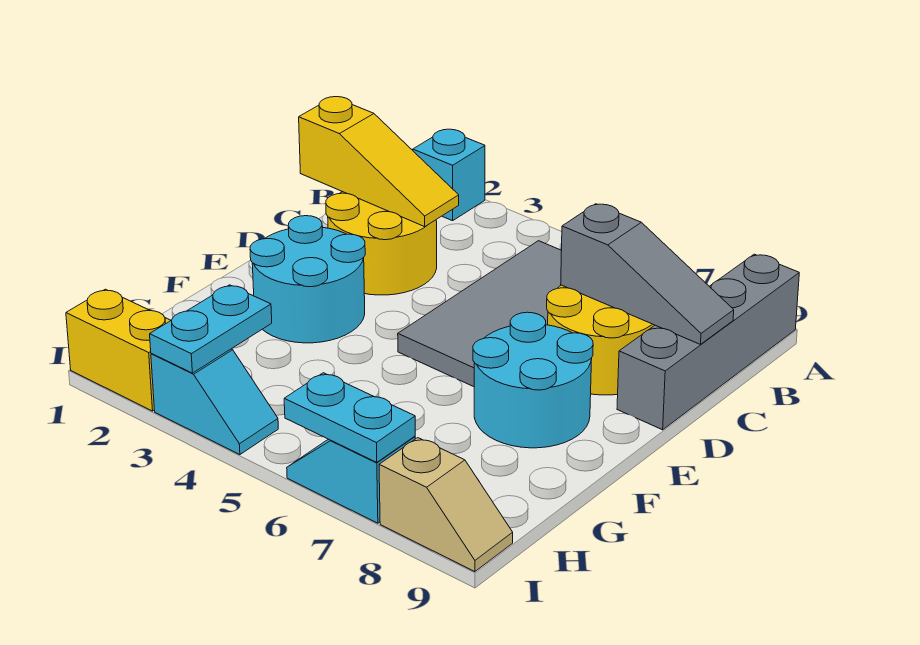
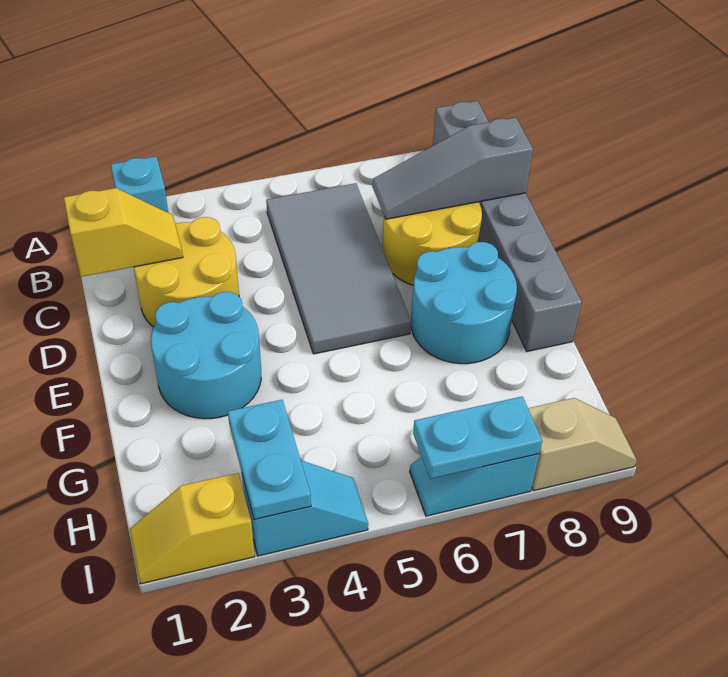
grey 1x4 brick [617,254,799,430] -> grey 1x6 brick [433,101,582,351]
yellow 1x3 slope [299,97,459,227] -> yellow 1x2 slope [64,188,183,277]
grey 1x3 slope [561,204,734,344] -> grey 1x3 slope turned to [372,118,533,219]
yellow 1x2 brick [66,289,171,411] -> yellow 1x2 slope [130,473,255,584]

